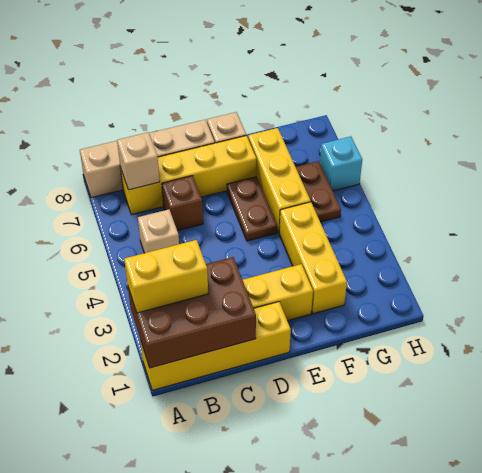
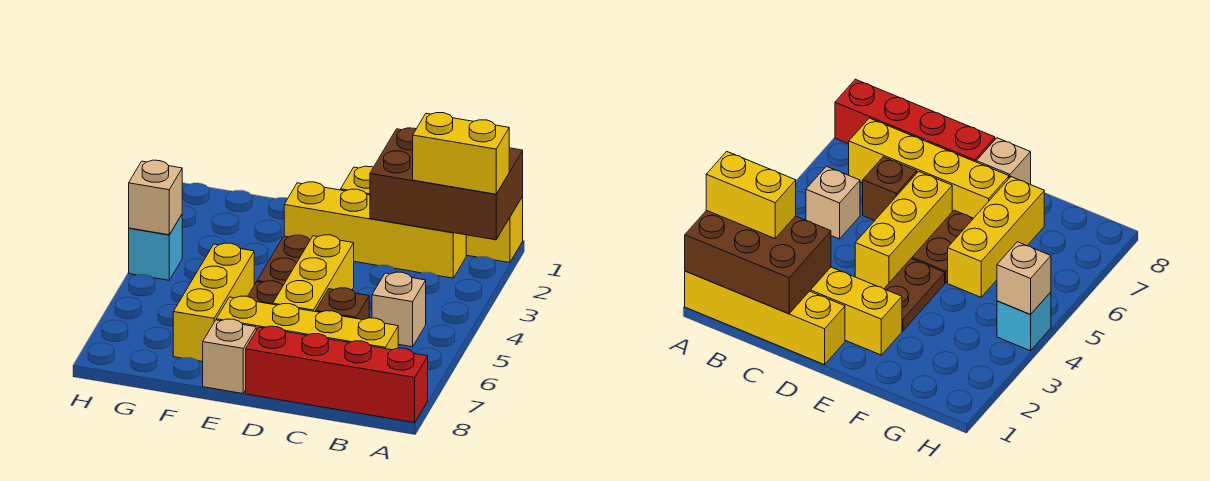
tan 1x4 brick [80,120,215,198] -> red 1x4 brick [246,326,428,423]
tan 1x1 brick [117,132,160,190] -> tan 1x1 brick moved to [129,160,182,235]
yellow 1x3 brick [279,202,347,314] -> yellow 1x3 brick moved to [273,235,354,312]
brown 1x2 plate [296,161,341,222] -> brown 1x2 plate moved to [257,235,310,285]
cyan 1x1 brick [320,136,362,191] -> cyan 1x1 brick moved to [129,215,182,280]

